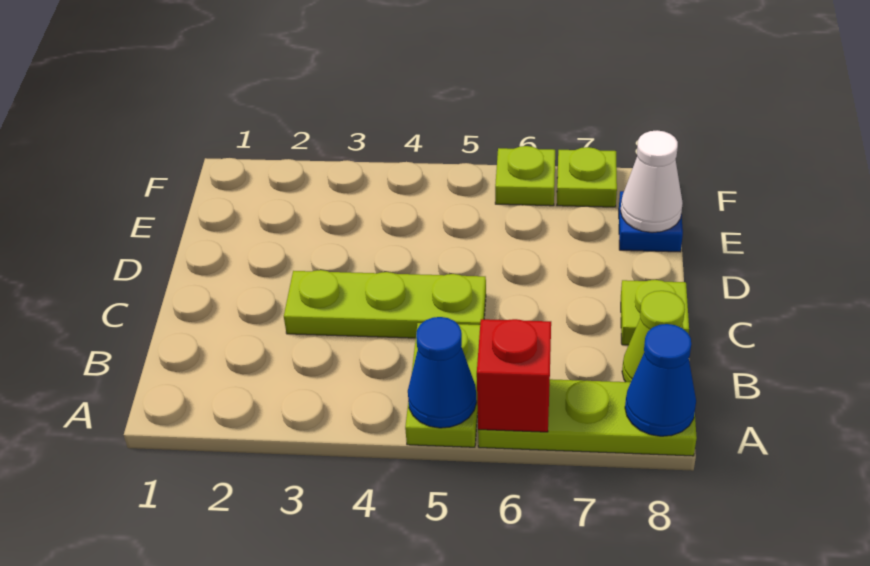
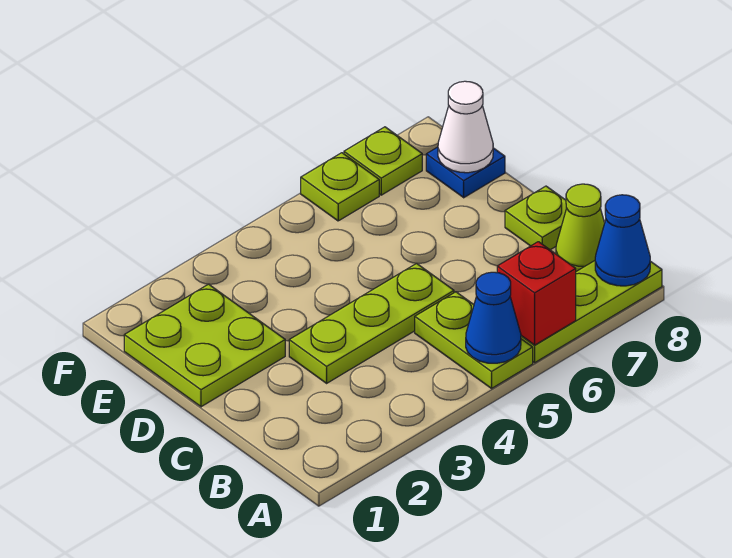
none -> lime 2x2 plate [124,284,285,407]

